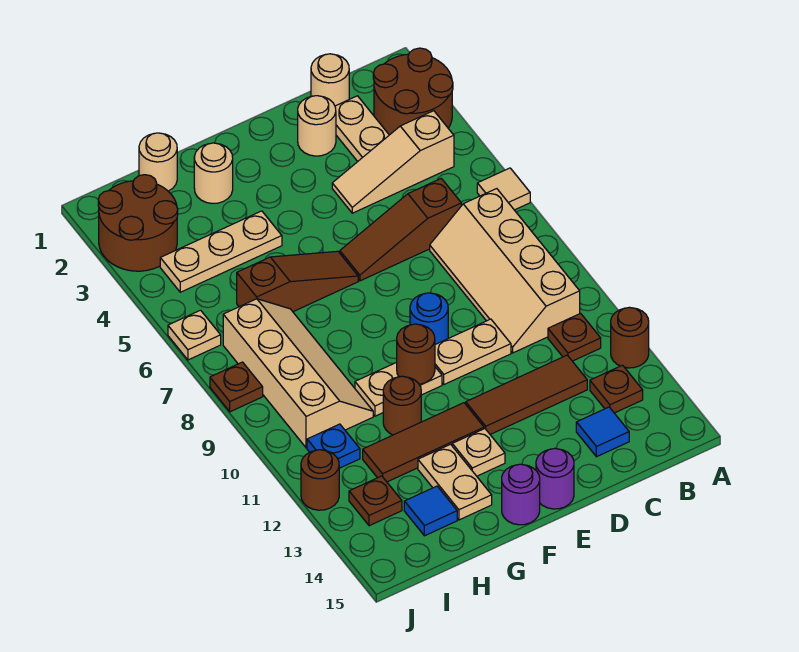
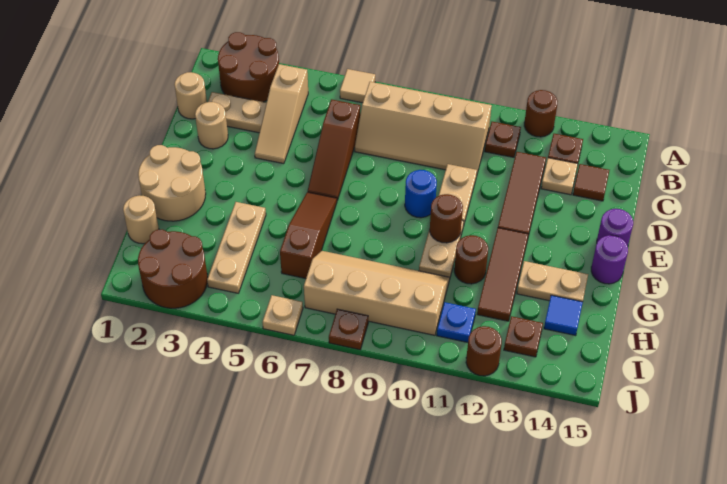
blue 1x1 tile [576,407,629,457] -> brown 1x1 tile [573,164,609,201]
tan 1x1 plate [452,429,505,476] -> tan 1x1 plate moved to [541,158,578,195]
tan 1x1 round brick [194,143,233,204] -> tan 2x2 round brick [138,145,206,221]

